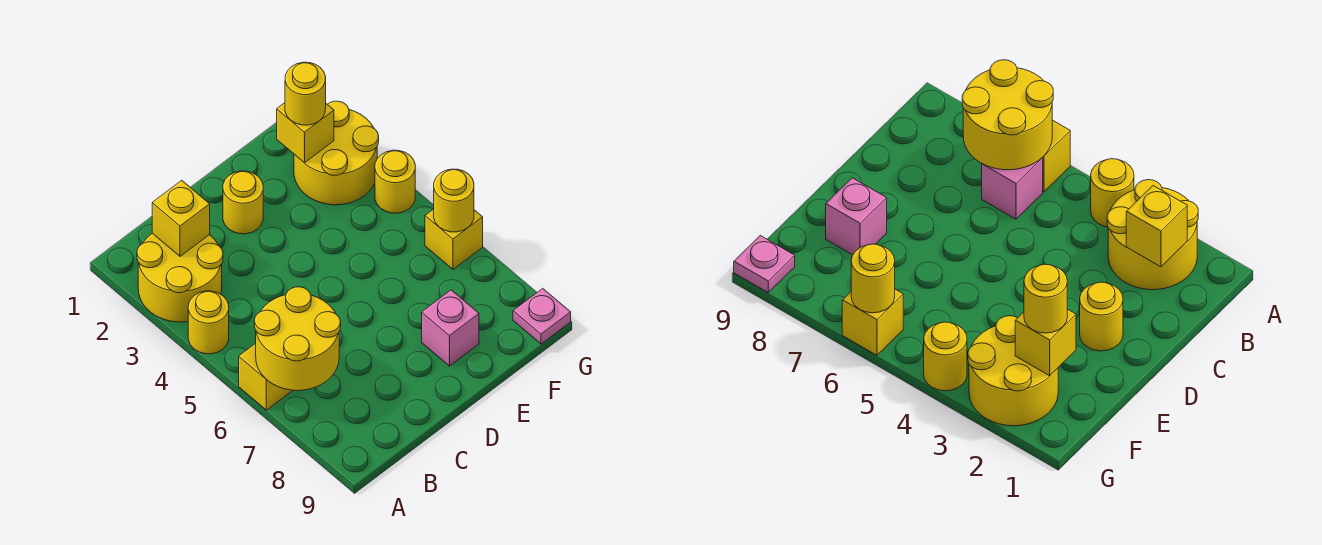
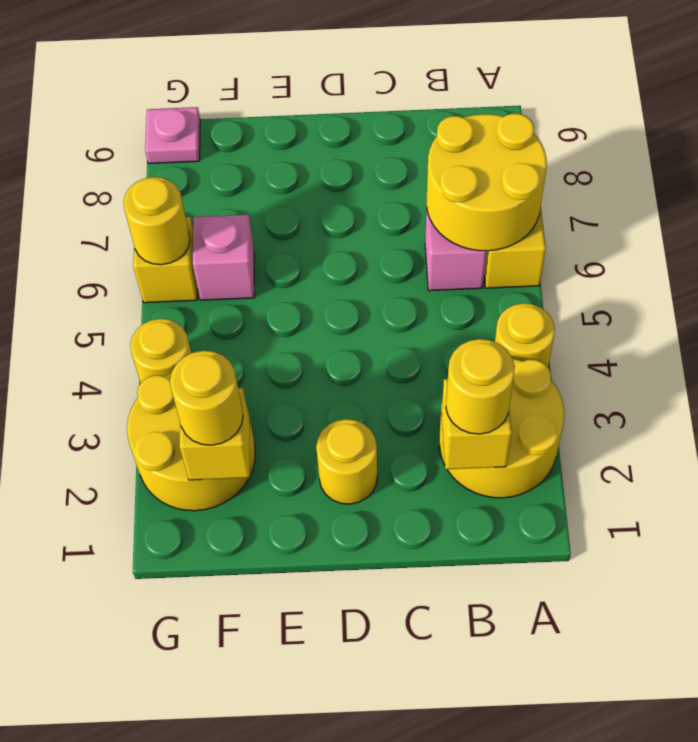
none -> yellow 1x1 round brick [446,339,515,434]
pink 1x1 brick [422,290,479,366] -> pink 1x1 brick moved to [193,215,255,300]

